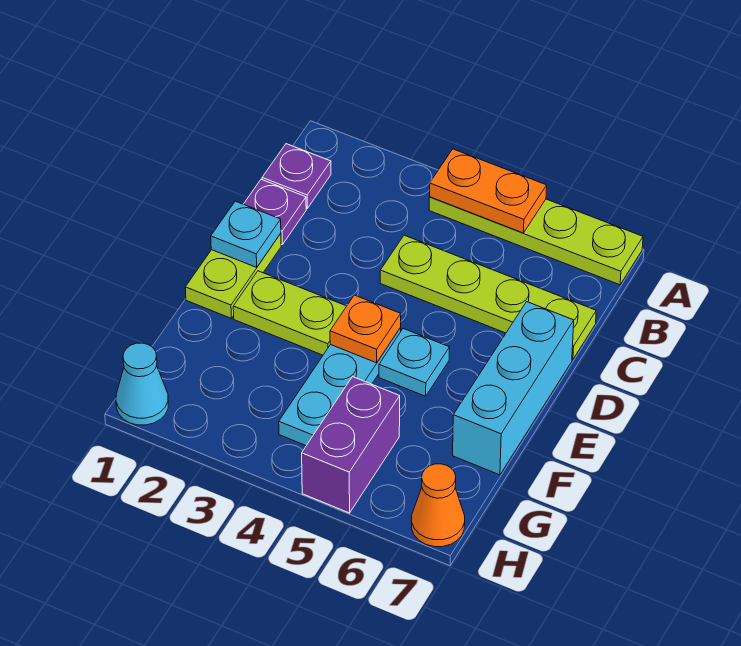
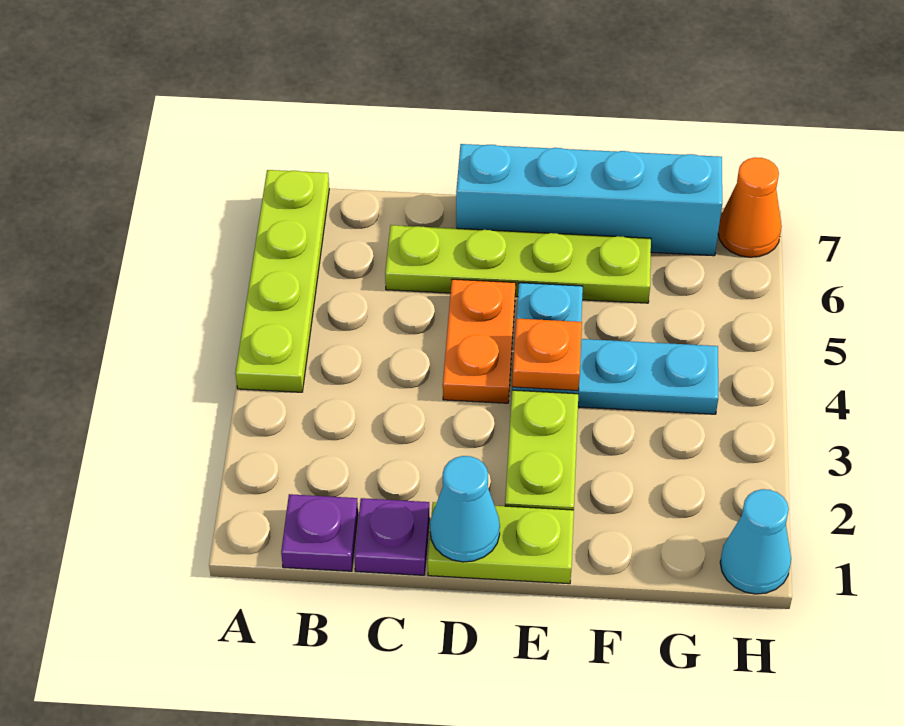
orange 1x2 plate [430,149,547,233] -> orange 1x2 plate moved to [443,279,516,403]
lime 1x4 plate [380,235,596,359] -> lime 1x4 plate turned to [385,225,651,303]
cyan 1x1 plate [211,201,281,267] -> cyan 1x1 cone [430,456,500,562]
cyan 1x3 brick [453,302,574,475] -> cyan 1x4 brick [456,144,722,256]
purple 1x2 brick [302,377,400,513] -> none

